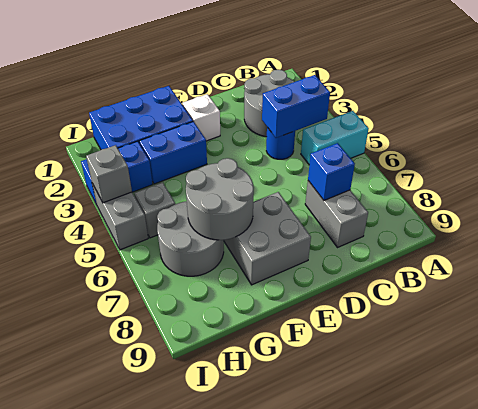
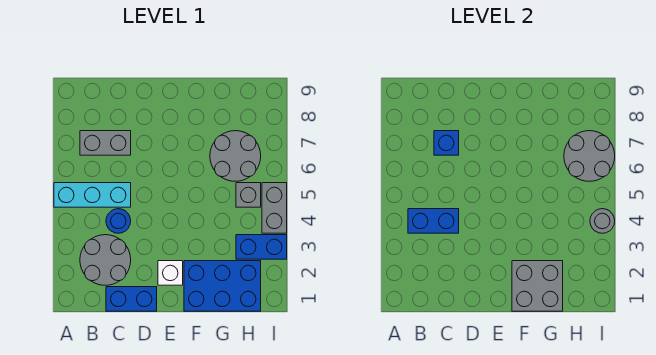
cyan 1x2 brick [301,111,369,164] -> cyan 1x3 brick [54,183,131,207]
grey 1x2 brick [305,181,368,247] -> grey 1x2 brick turned to [80,131,131,155]
grey 2x2 brick [224,192,311,285] -> grey 2x2 brick moved to [512,261,563,311]
blue 1x2 brick [139,122,207,184] -> blue 1x2 brick moved to [106,287,157,311]
grey 2x2 round brick [186,158,254,240] -> grey 2x2 round brick moved to [564,131,615,181]
grey 1x1 brick [86,145,132,203] -> grey 1x1 round brick [590,209,615,233]

